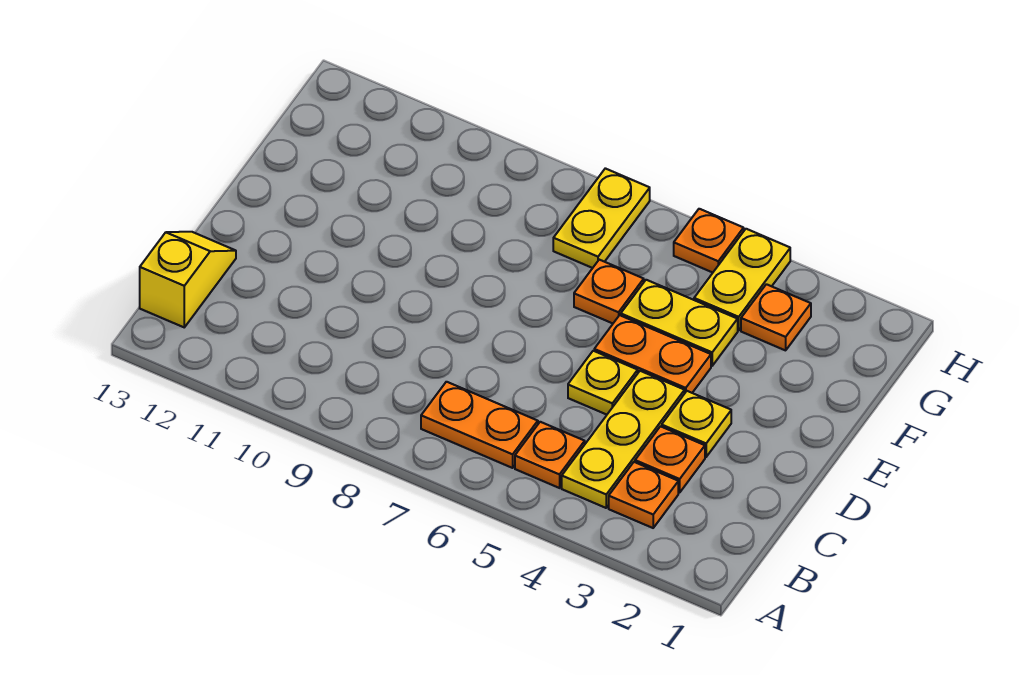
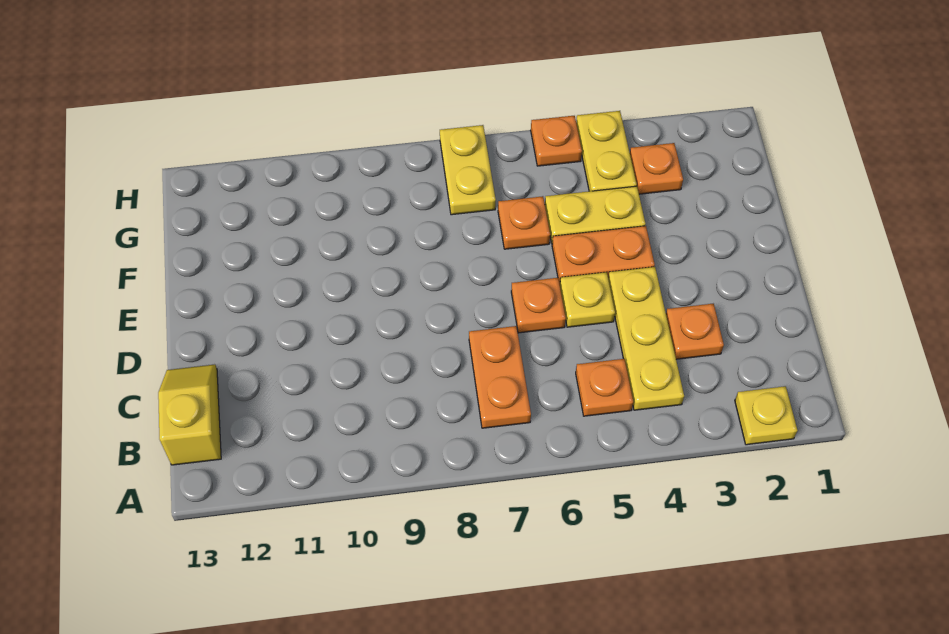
orange 1x1 plate [609,462,678,528] -> orange 1x1 plate moved to [511,278,566,333]
orange 1x2 plate [421,382,538,468] -> orange 1x2 plate turned to [469,326,531,428]
yellow 1x1 plate [662,391,731,457] -> yellow 1x1 plate moved to [735,386,798,445]

